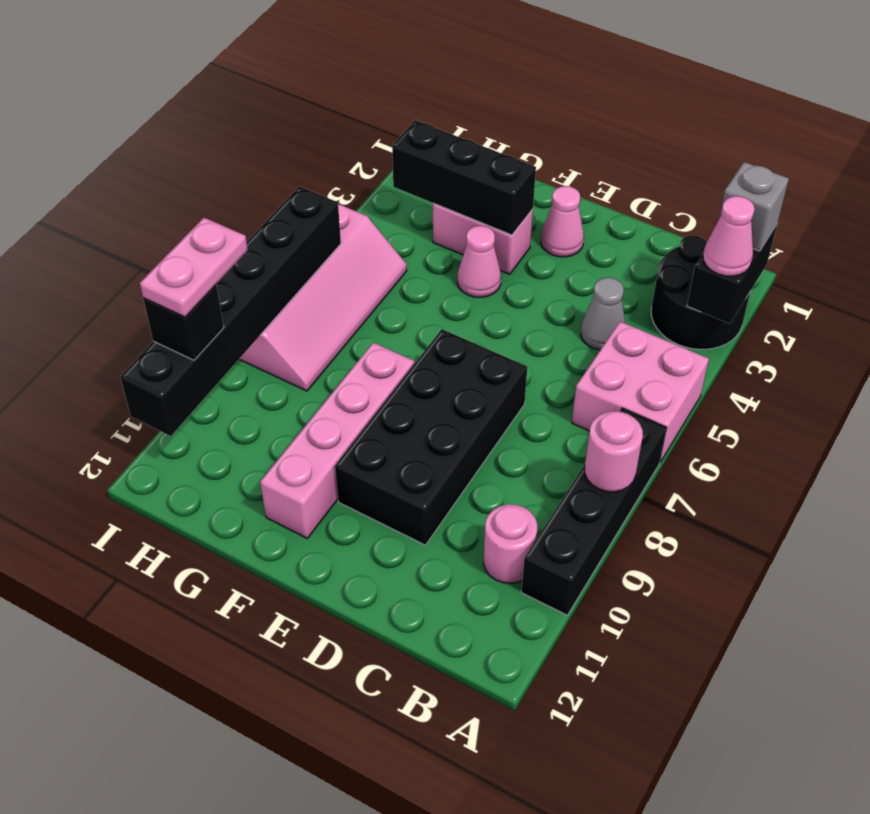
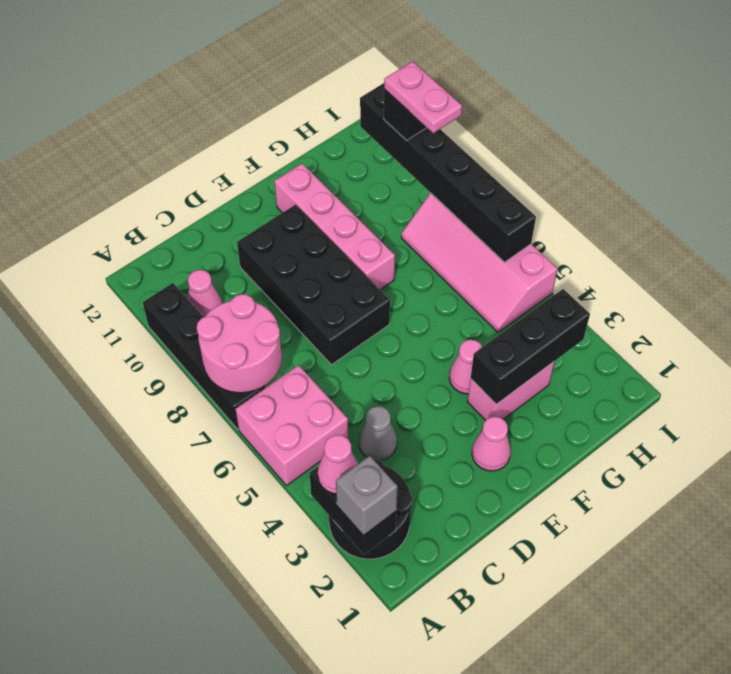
pink 1x1 round brick [585,411,643,492] -> pink 2x2 round brick [197,294,282,393]
pink 1x1 round brick [483,504,537,583] -> pink 1x1 cone [187,270,222,317]

